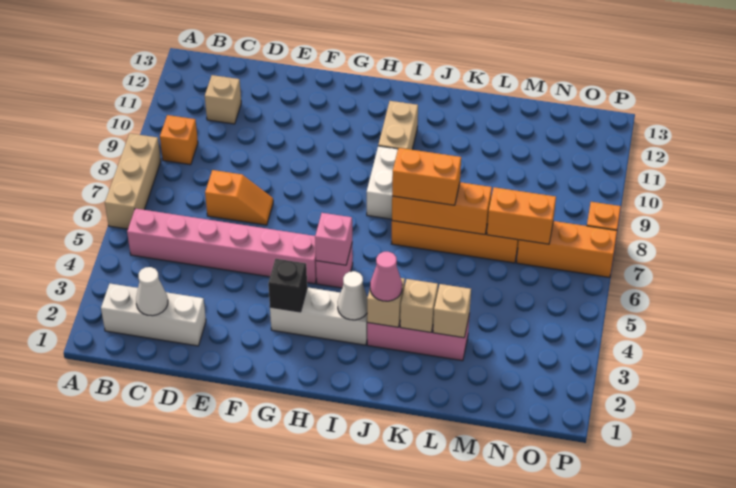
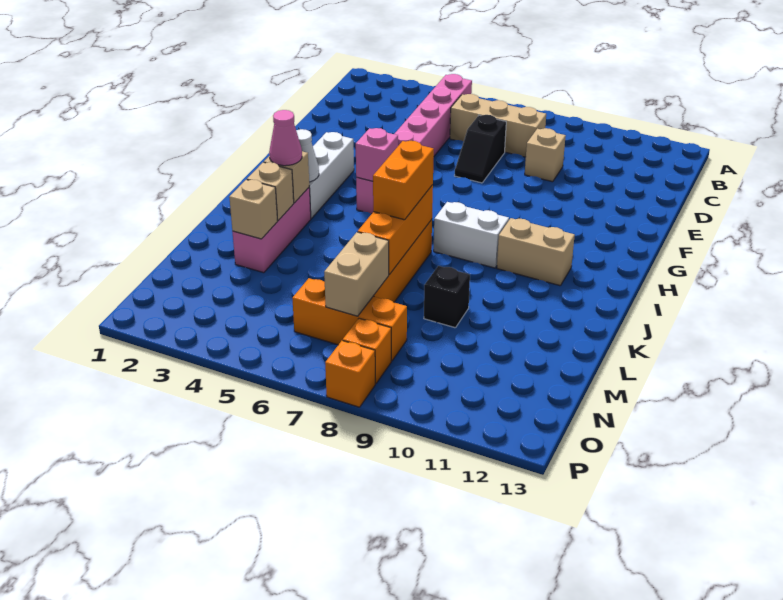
tan 1x3 brick [105,133,161,229] -> tan 1x3 brick moved to [450,94,546,157]
white 1x3 brick [101,283,206,346] -> none
orange 1x1 brick [160,115,198,165] -> orange 1x1 brick moved to [343,318,391,384]
white 1x1 cone [136,267,168,316] -> none
tan 1x1 brick [205,75,241,124] -> tan 1x1 brick moved to [525,128,566,182]
orange 1x2 slope [205,170,273,225] -> black 1x2 slope [455,115,506,183]
black 1x1 brick [268,259,307,312] -> black 1x1 brick moved to [424,266,470,328]
orange 1x2 brick [487,187,556,244] -> tan 1x2 brick [324,232,389,316]
orange 1x3 brick [517,221,617,277] -> orange 1x3 brick turned to [292,278,407,361]

